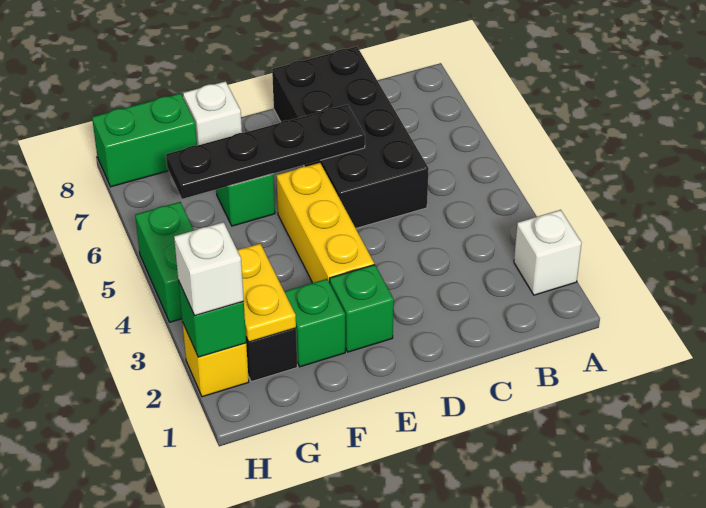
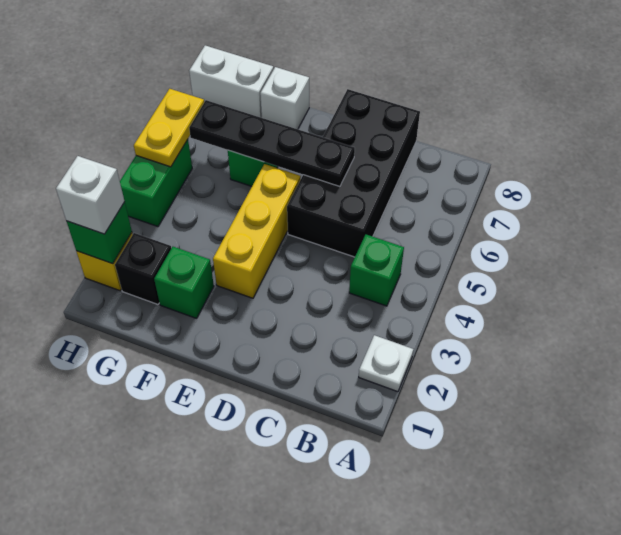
white 1x1 brick [514,210,582,295] -> white 1x1 plate [359,335,413,392]
green 1x1 brick [330,265,394,352] -> green 1x1 brick moved to [349,235,404,306]
yellow 1x2 plate [237,244,296,342] -> yellow 1x2 plate moved to [134,89,204,167]
green 1x2 brick [92,93,197,187] -> white 1x2 brick [189,45,274,118]

